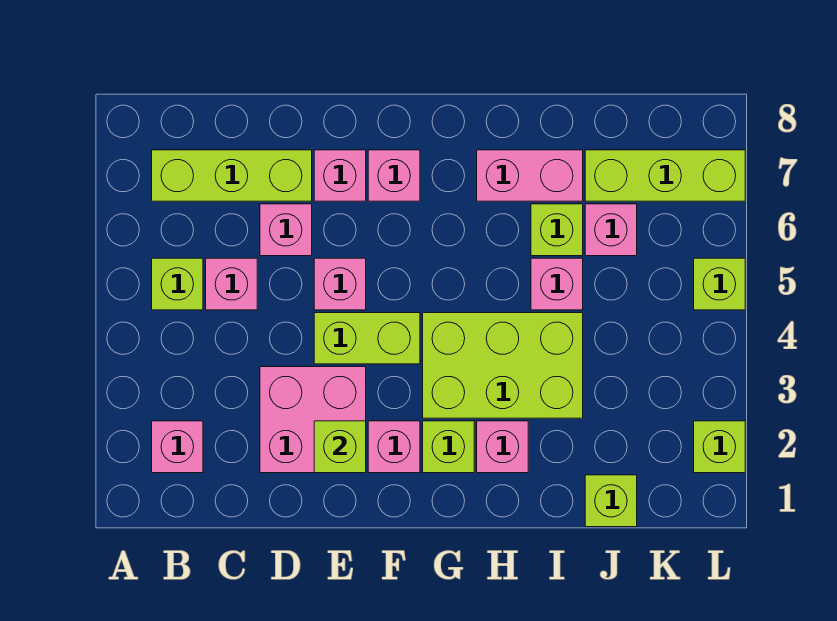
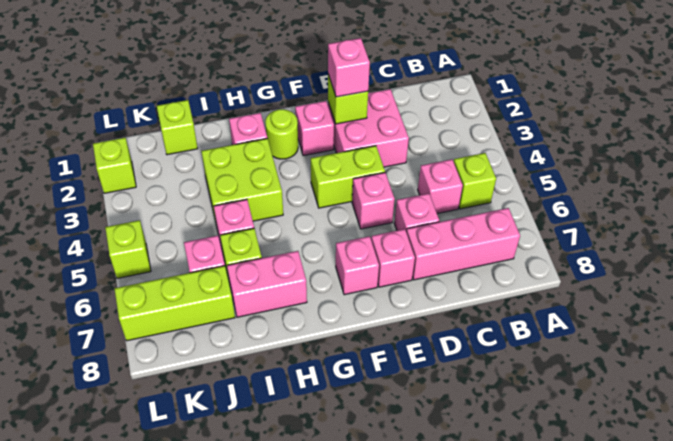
pink 1x1 brick [152,421,203,473] -> pink 1x1 brick moved to [328,38,370,97]
lime 1x3 brick [152,150,312,201] -> pink 1x3 brick [406,208,520,280]
lime 1x1 brick [423,421,474,473] -> lime 1x1 round brick [265,109,298,159]
lime 2x3 brick [423,313,583,418] -> lime 2x2 brick [201,138,283,226]

